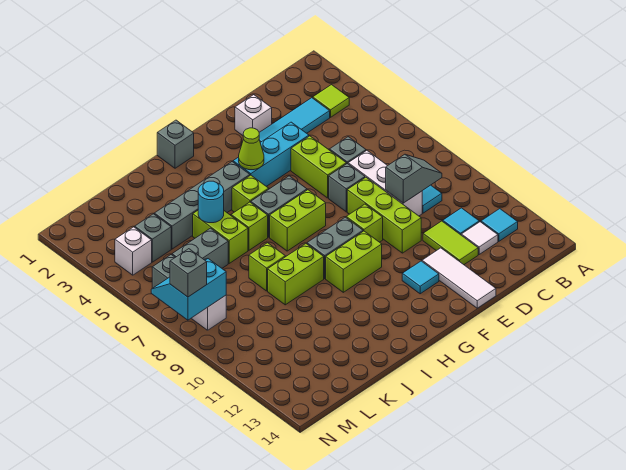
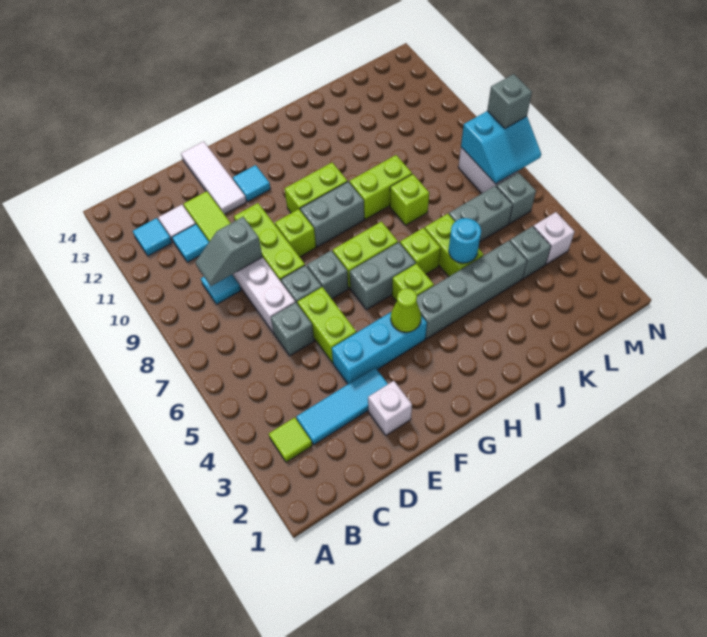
grey 1x1 brick [157,120,194,168] -> grey 1x1 brick moved to [307,250,348,299]

